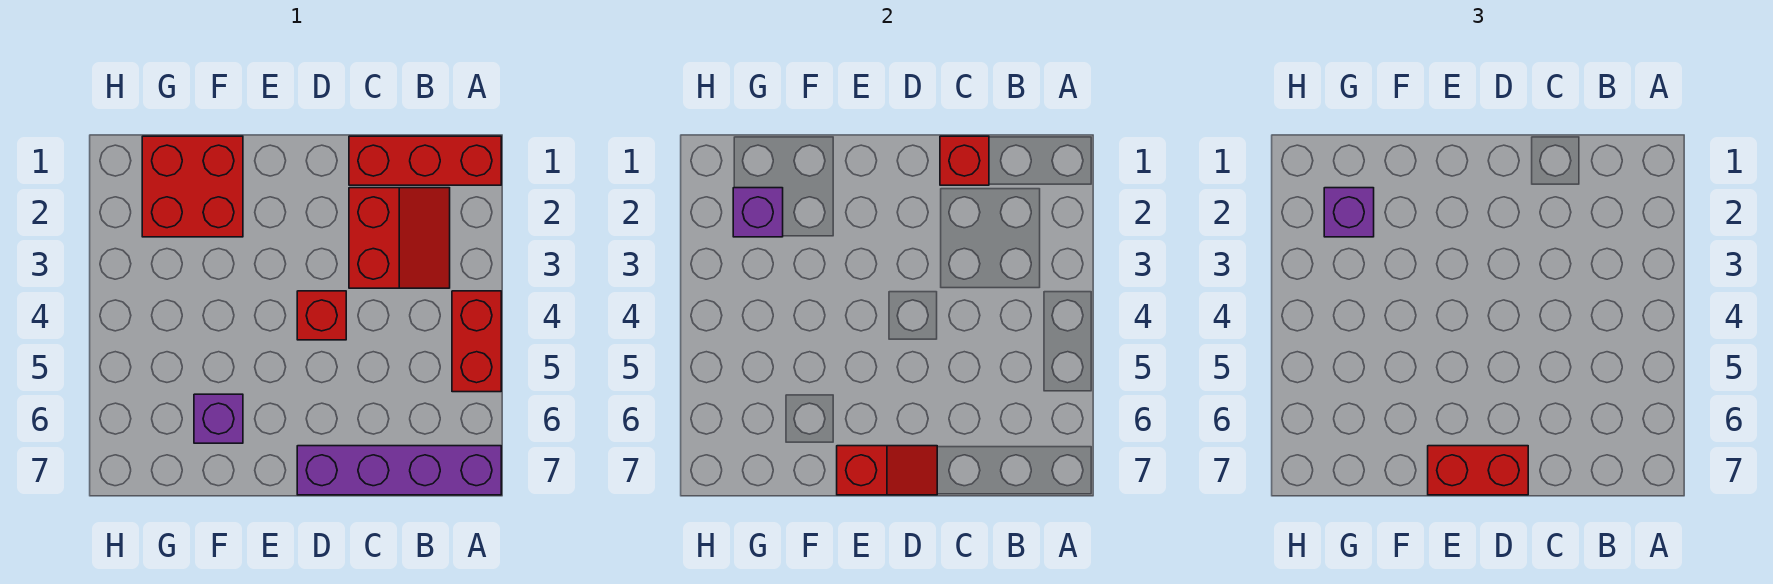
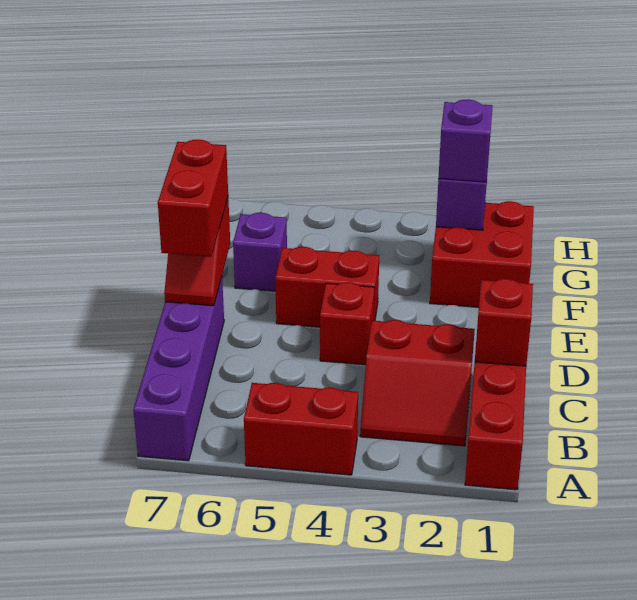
none -> red 1x2 brick [275,247,379,327]

